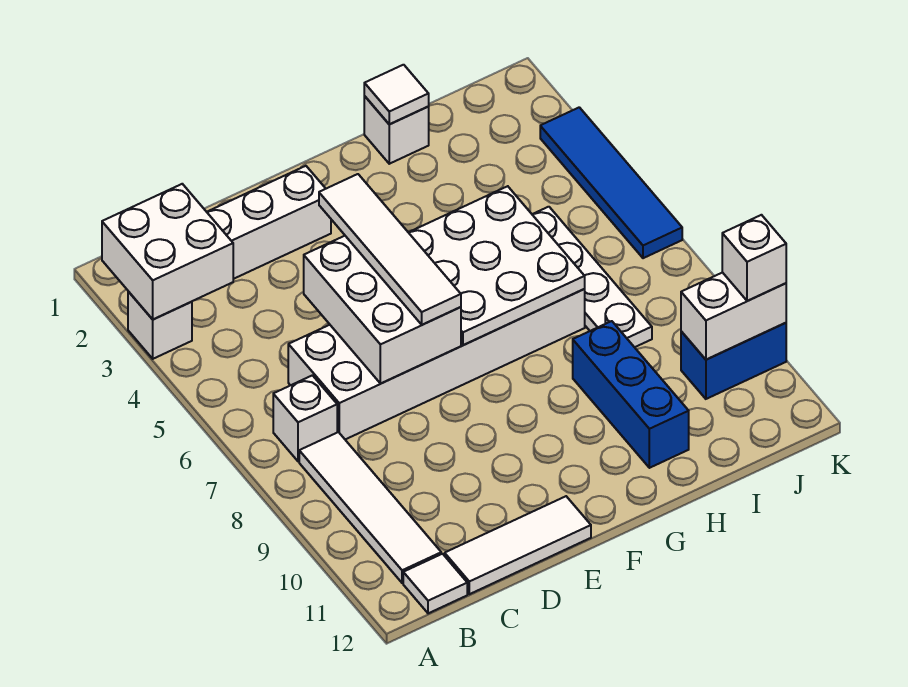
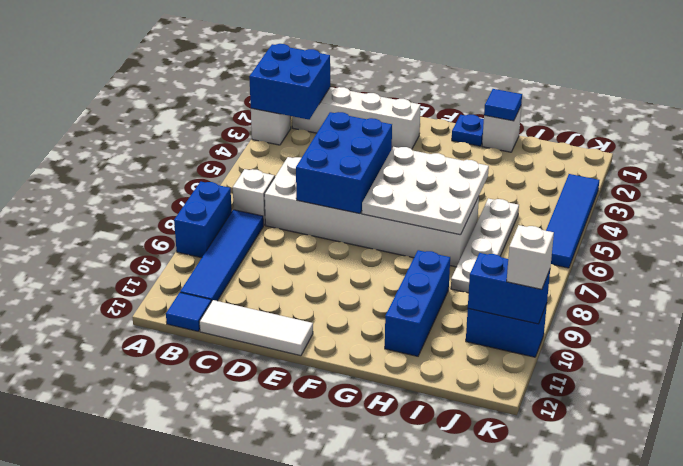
white 2x2 brick [102,184,233,319] -> blue 2x2 brick [249,44,330,119]
none -> blue 1x2 brick [174,182,232,258]
white 1x4 tile [299,432,441,583] -> blue 1x4 tile [180,210,263,302]
white 1x1 tile [403,554,467,613] -> blue 1x1 tile [166,293,211,331]
white 2x3 brick [304,236,461,384] -> blue 2x3 brick [296,112,392,214]
white 1x4 tile [319,174,461,325] -> none
none -> blue 1x1 plate [452,115,484,146]
white 1x1 tile [364,65,429,124] -> blue 1x1 tile [484,89,522,121]
white 1x2 brick [681,272,786,359] -> blue 1x2 brick [468,253,550,324]

